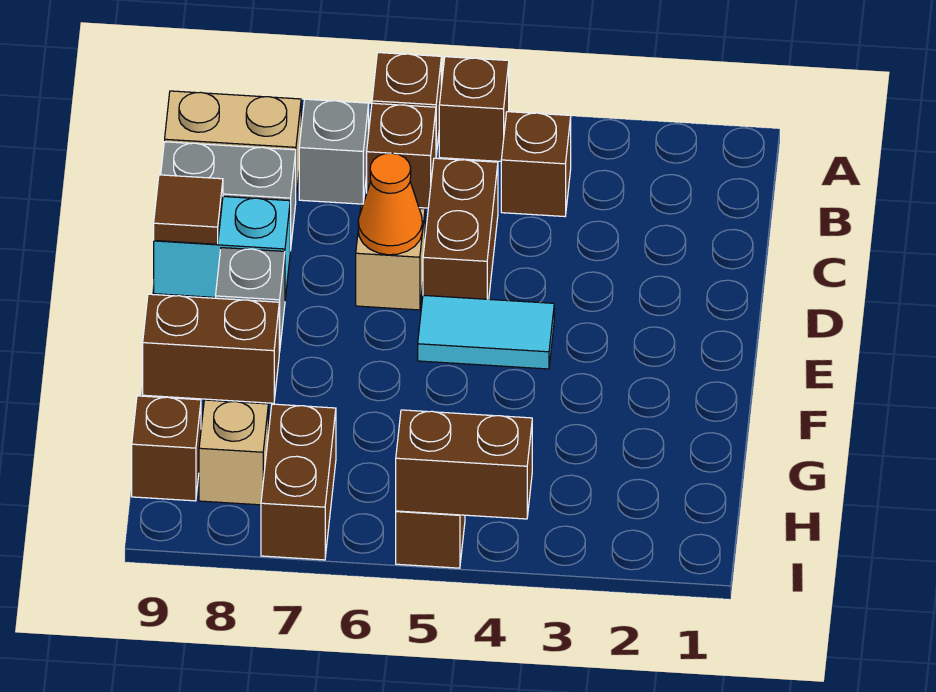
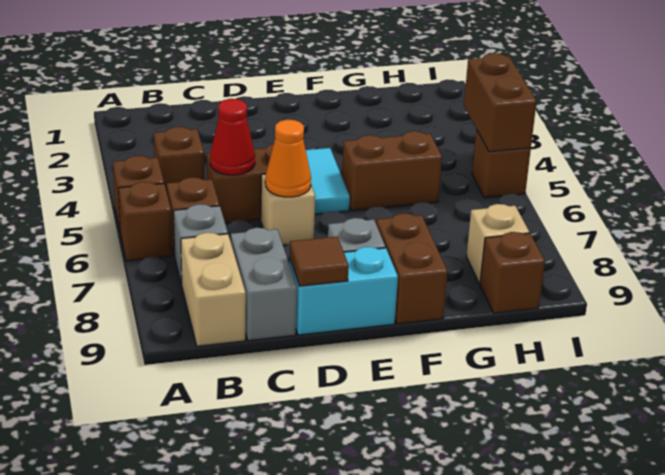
none -> red 1x1 cone [210,99,255,175]
cyan 1x2 brick [154,197,290,298] -> cyan 1x2 brick turned to [289,247,398,335]
brown 1x2 brick [261,404,336,560] -> brown 1x2 brick moved to [342,131,442,211]

